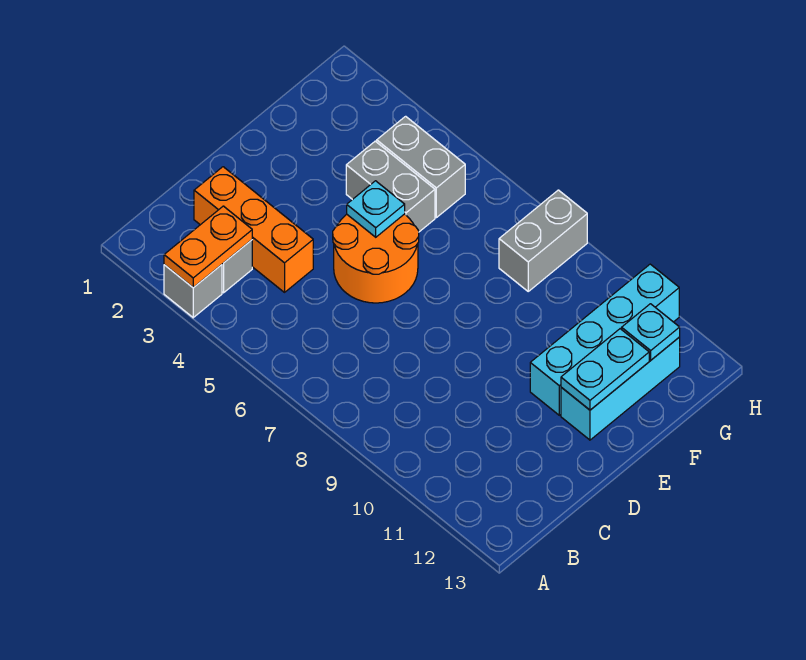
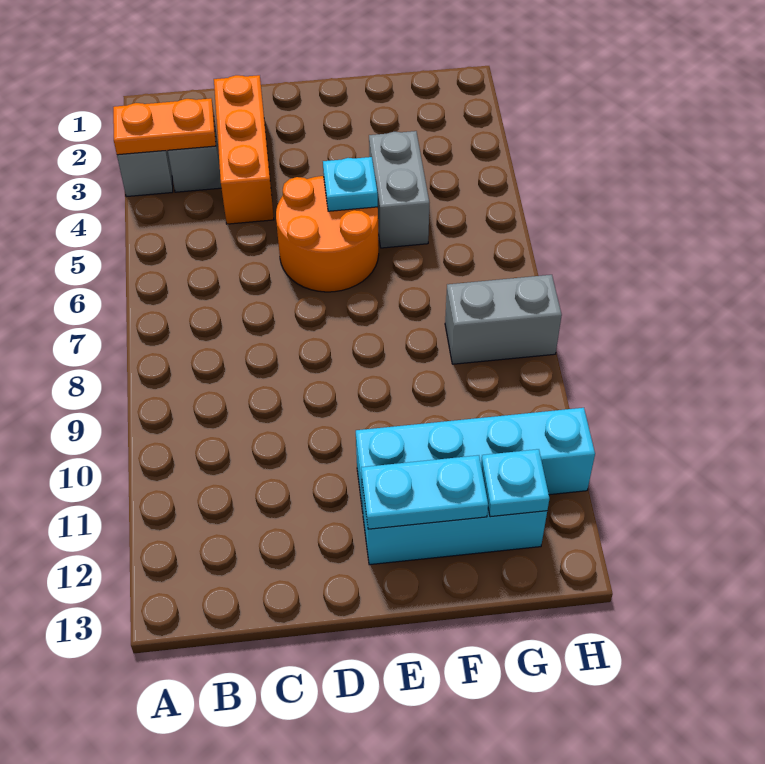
grey 1x2 brick [377,116,465,218] -> none

